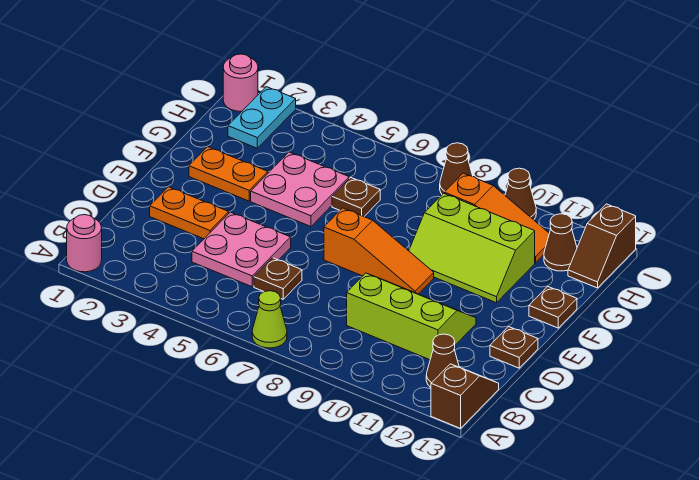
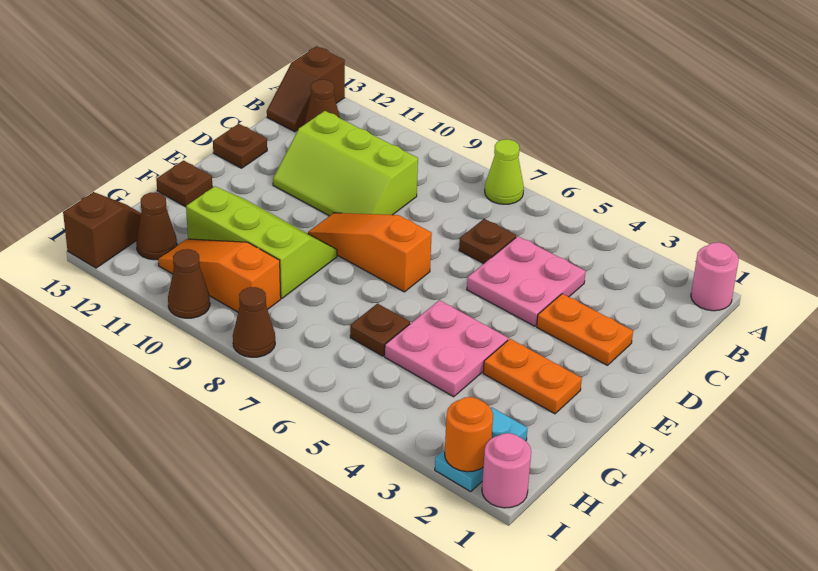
none -> orange 1x1 round brick [445,397,493,472]

